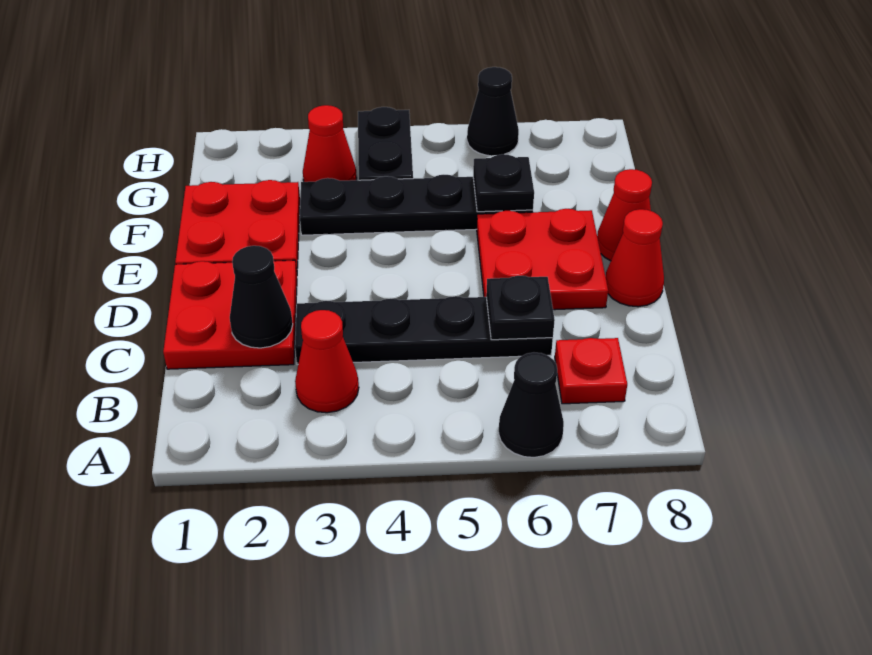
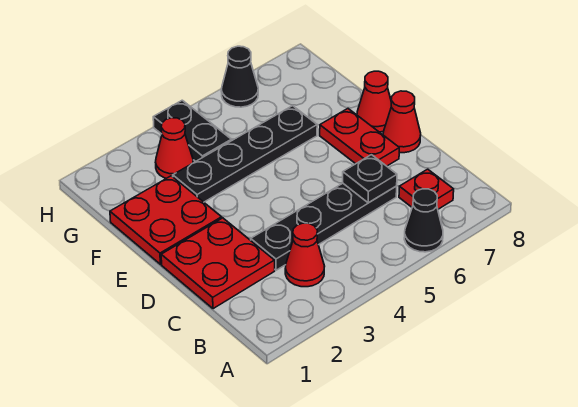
black 1x1 cone [230,246,293,348] -> none
red 2x2 plate [477,209,608,310] -> red 1x2 plate [320,109,399,166]
black 1x1 plate [473,154,534,212] -> none

